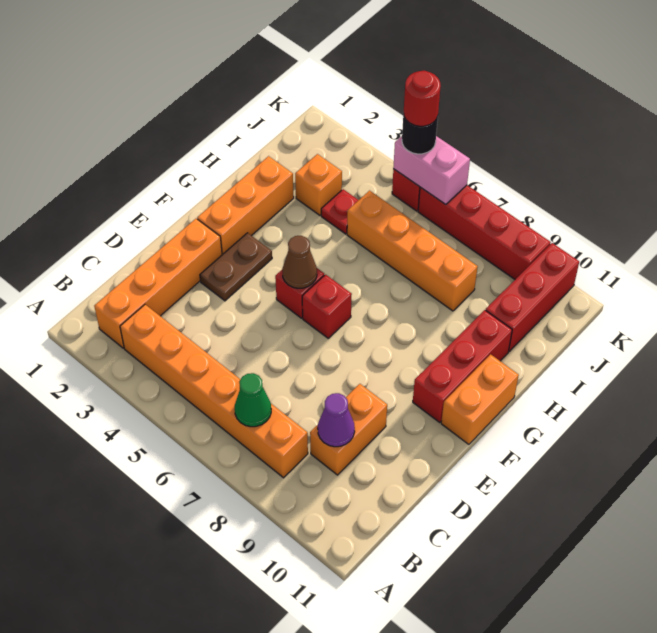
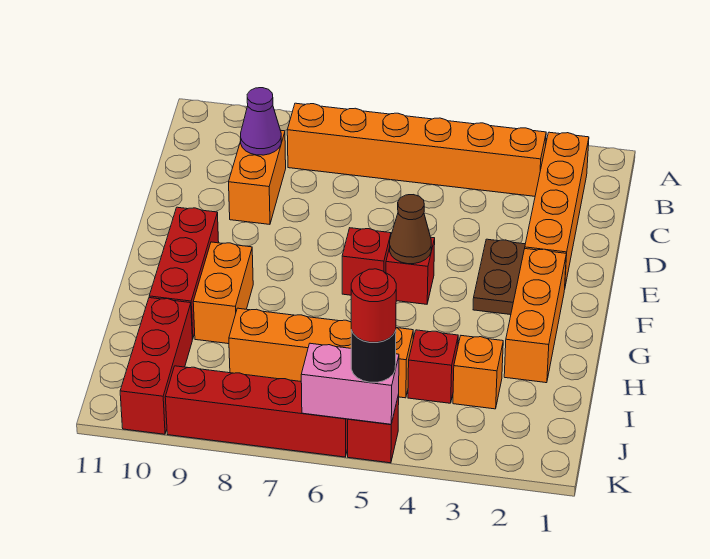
green 1x1 cone [235,373,271,427] -> none
orange 1x2 brick [441,354,519,444] -> orange 1x2 brick moved to [193,242,253,344]
red 1x1 plate [321,189,358,234] -> red 1x1 brick [408,330,458,403]

